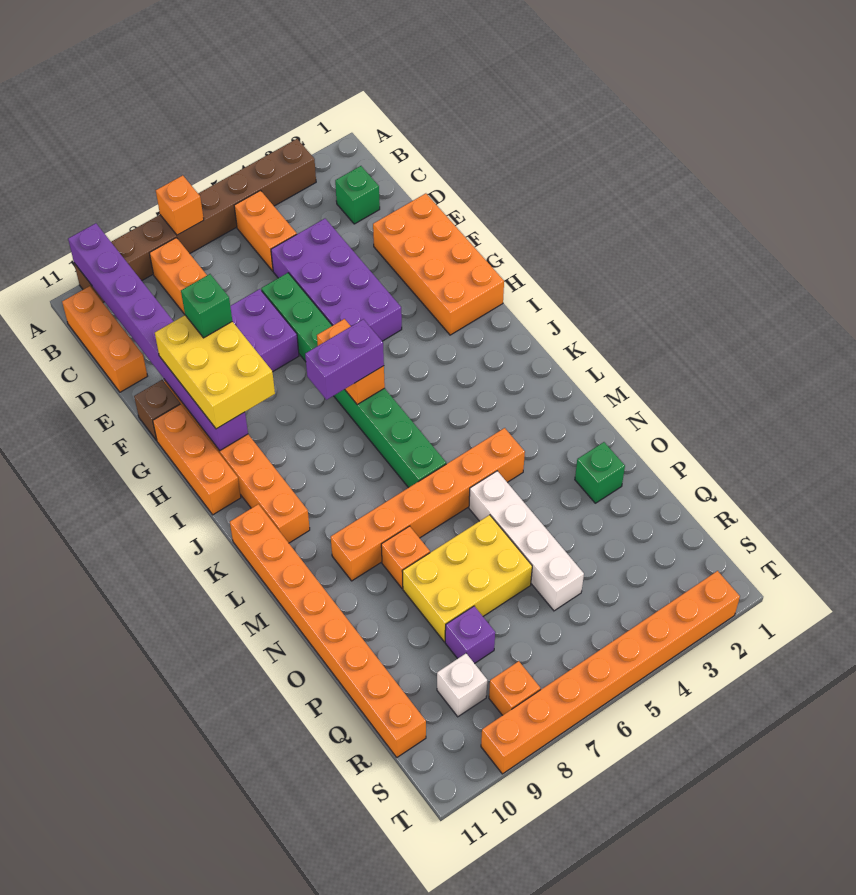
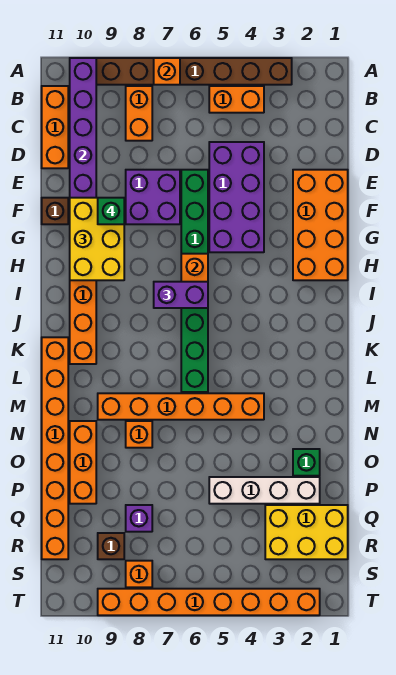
orange 1x2 brick [234,191,297,271] -> orange 1x2 brick turned to [209,86,264,113]
green 1x1 brick [335,166,380,224] -> none
orange 1x3 brick [153,404,241,515] -> orange 1x3 brick moved to [70,421,96,504]
white 1x4 brick [469,471,584,611] -> white 1x4 brick turned to [209,477,320,504]
yellow 2x3 brick [402,515,532,642] -> yellow 2x3 brick moved to [265,505,348,559]
white 1x1 brick [437,654,487,717] -> brown 1x1 brick [98,533,124,559]

